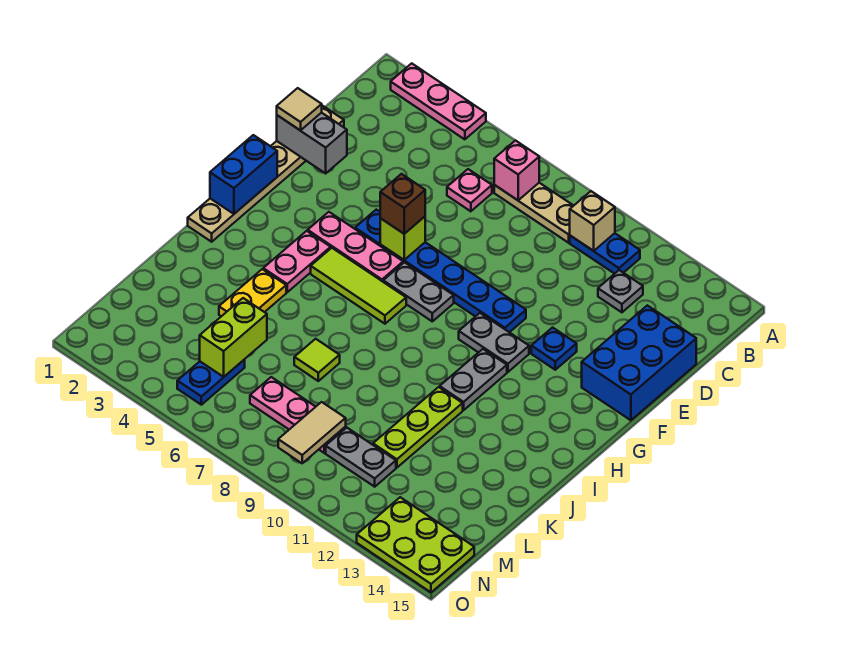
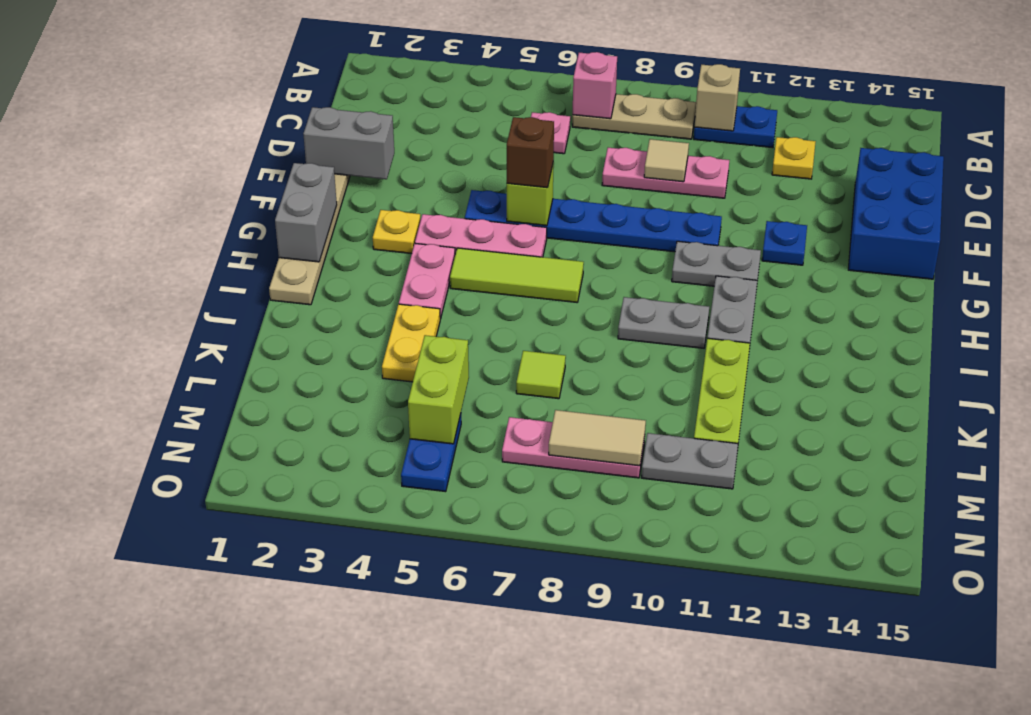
pink 1x3 plate [391,63,486,139] -> pink 1x3 plate moved to [602,148,729,198]
grey 1x1 plate [598,270,643,312] -> yellow 1x1 plate [772,137,816,179]
tan 1x1 tile [277,88,322,130] -> tan 1x1 tile moved to [644,139,689,182]
blue 1x2 brick [210,135,277,214] -> grey 1x2 brick [275,163,337,262]
none -> yellow 1x1 plate [373,210,421,254]
grey 1x2 plate [383,262,454,321] -> grey 1x2 plate moved to [618,297,709,348]
tan 1x2 tile [278,402,346,463] -> tan 1x2 tile turned to [549,410,646,466]
lime 2x3 plate [357,497,474,592] -> none

